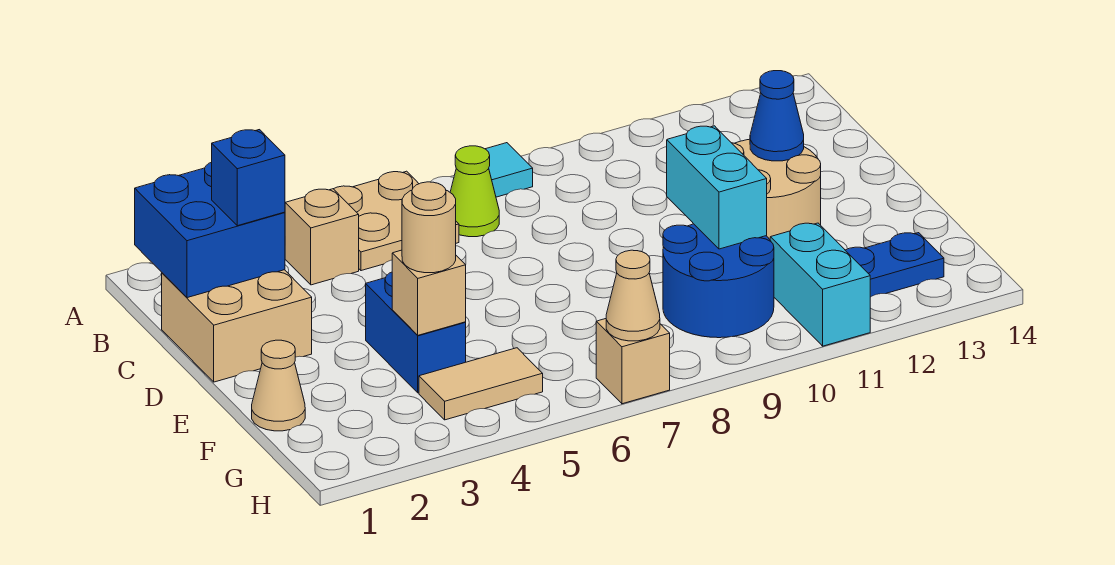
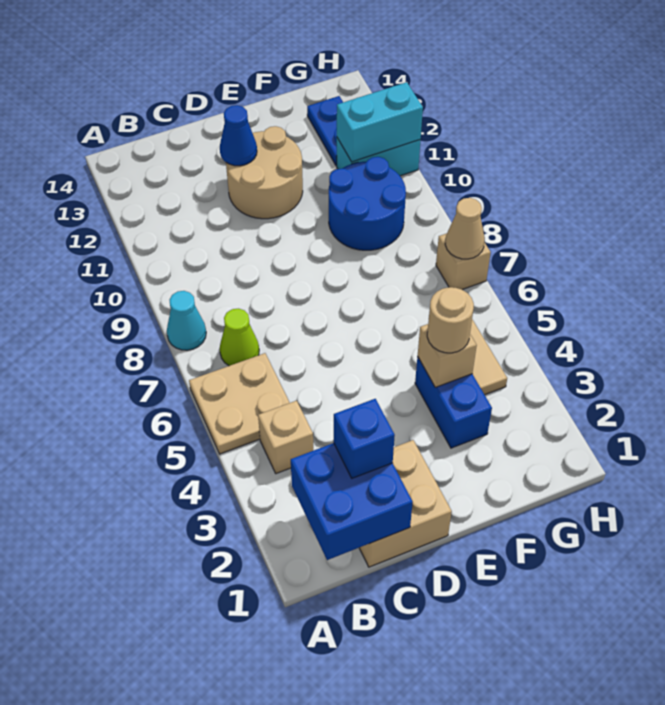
cyan 1x1 tile [486,143,533,197] -> cyan 1x1 cone [167,291,206,350]
blue 1x2 brick [366,272,466,393] -> blue 1x2 brick turned to [415,356,492,448]
cyan 1x2 brick [667,126,767,249] -> cyan 1x2 brick moved to [337,82,423,162]
tan 1x1 cone [252,340,305,431] -> none

